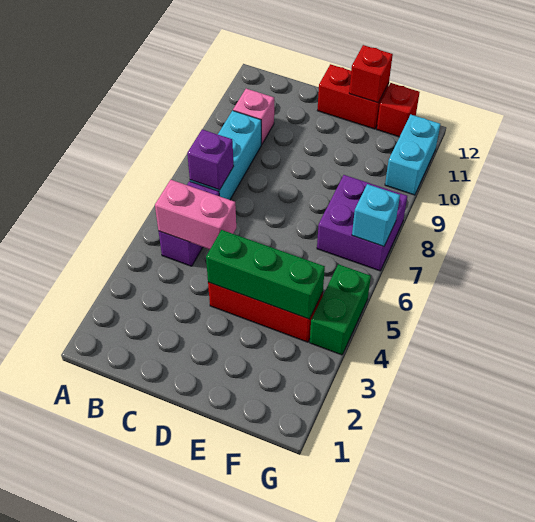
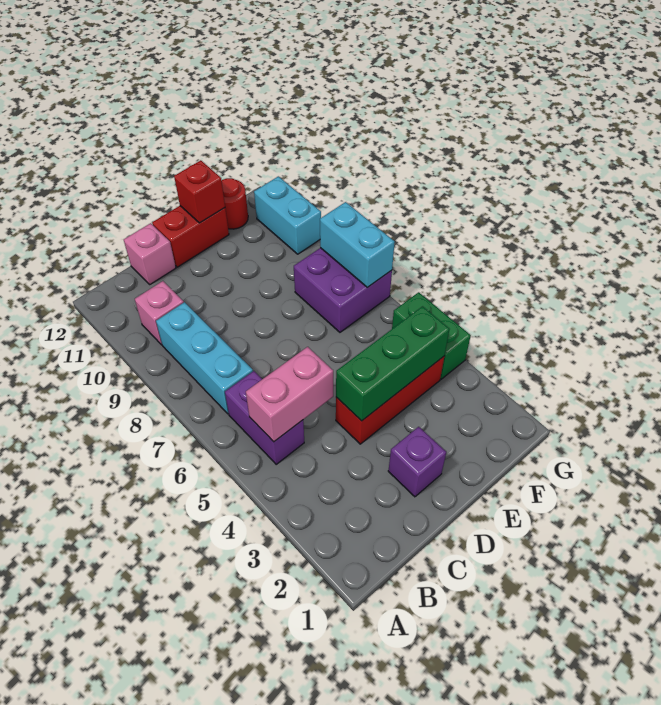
purple 1x1 brick [187,129,234,190] -> purple 1x1 brick moved to [388,427,446,497]
none -> pink 1x1 brick [124,223,176,284]
red 1x1 brick [377,83,420,137] -> red 1x1 round brick [222,178,248,229]
cyan 1x1 brick [352,184,400,246] -> cyan 1x2 brick [320,202,395,287]

